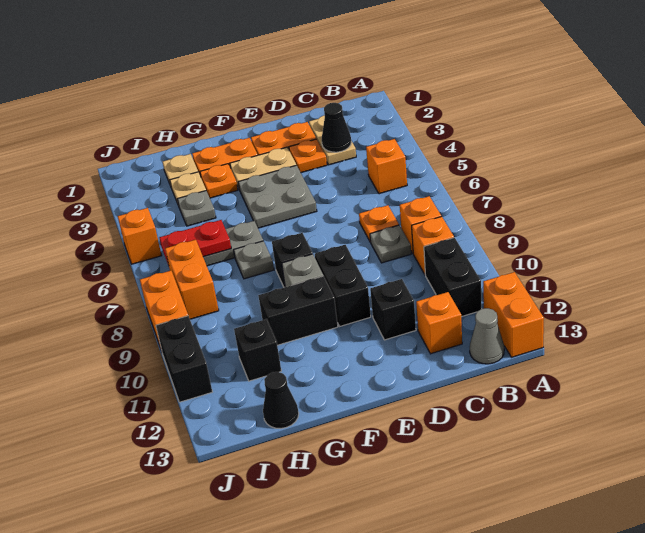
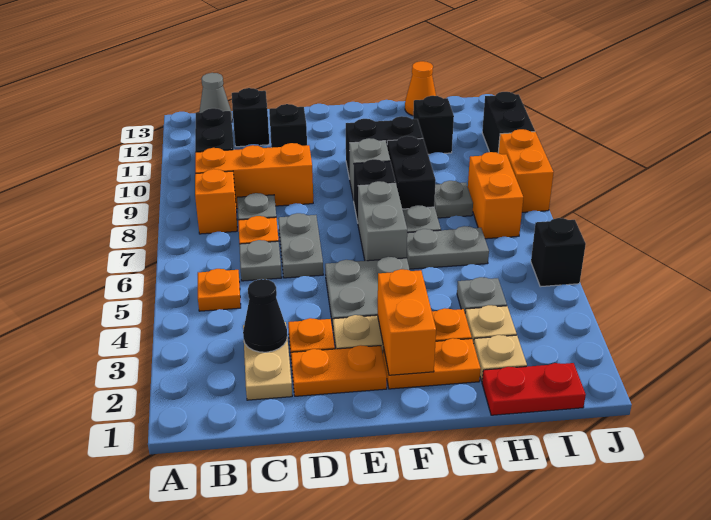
orange 1x2 brick [483,272,544,357] -> orange 1x2 brick moved to [378,269,436,375]
orange 1x1 brick [366,139,407,194] -> orange 1x1 plate [198,269,241,311]
orange 1x1 brick [412,216,454,274] -> orange 1x3 brick [195,143,313,209]
none -> grey 1x1 plate [239,240,282,281]
orange 1x1 brick [416,292,462,354] -> black 1x1 brick [232,88,269,147]
none -> grey 1x2 plate [278,213,323,278]
black 1x2 brick [315,245,371,326] -> black 1x2 brick moved to [387,136,436,209]
none -> grey 1x2 brick [358,181,407,261]
red 1x2 plate [159,220,231,263] -> red 1x2 plate moved to [482,363,586,415]
none -> grey 1x1 plate [434,181,473,218]
black 1x1 cone [263,372,299,428] -> orange 1x1 cone [405,61,436,116]
orange 1x1 brick [118,208,162,264] -> black 1x1 brick [531,218,586,287]

